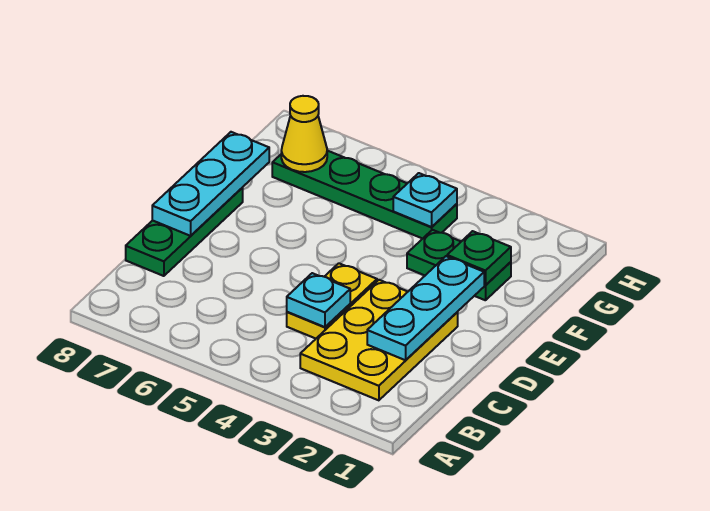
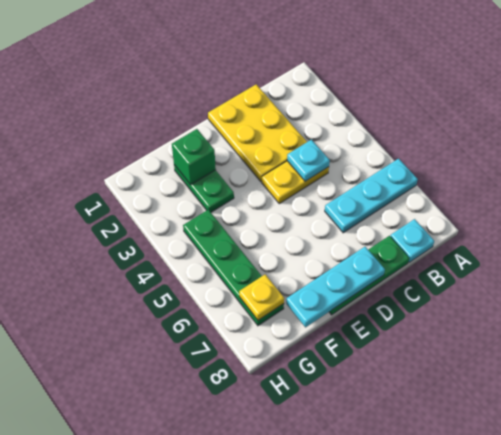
yellow 2x3 plate [300,280,458,400] -> yellow 2x3 plate turned to [208,84,307,181]
cyan 1x3 plate [367,256,484,360] -> cyan 1x3 plate moved to [325,159,418,233]
green 1x1 plate [447,231,511,285] -> green 1x1 brick [172,129,216,185]
cyan 1x1 plate [393,173,457,227] -> cyan 1x1 plate moved to [390,219,434,263]
yellow 1x1 cone [281,96,327,172] -> yellow 1x1 plate [239,275,284,320]

